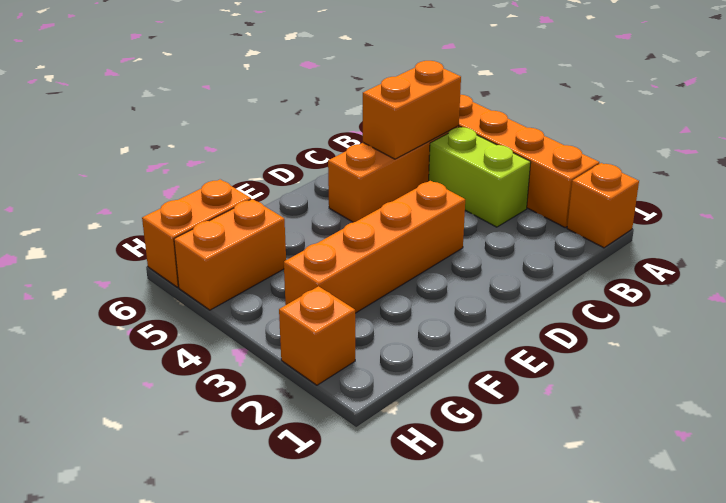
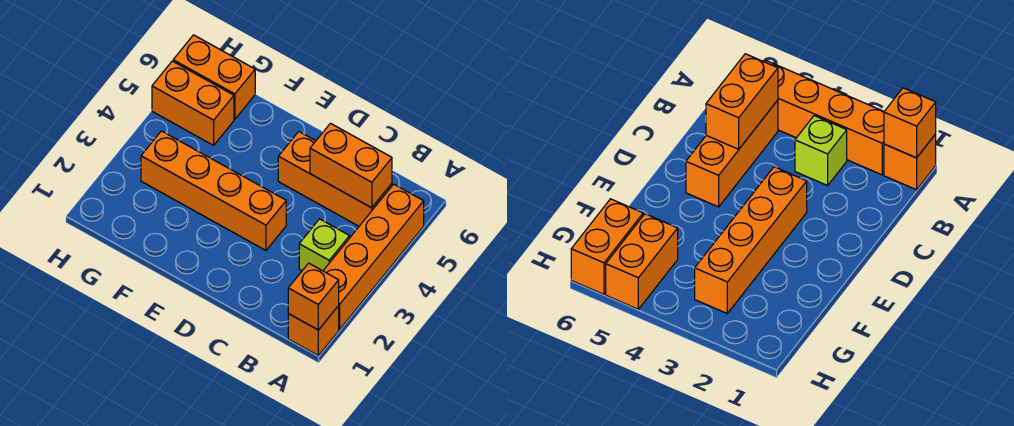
lime 1x2 brick [429,127,531,227] -> lime 1x1 brick [299,219,350,271]
orange 1x1 brick [279,286,355,385] -> orange 1x1 brick moved to [288,263,339,330]

